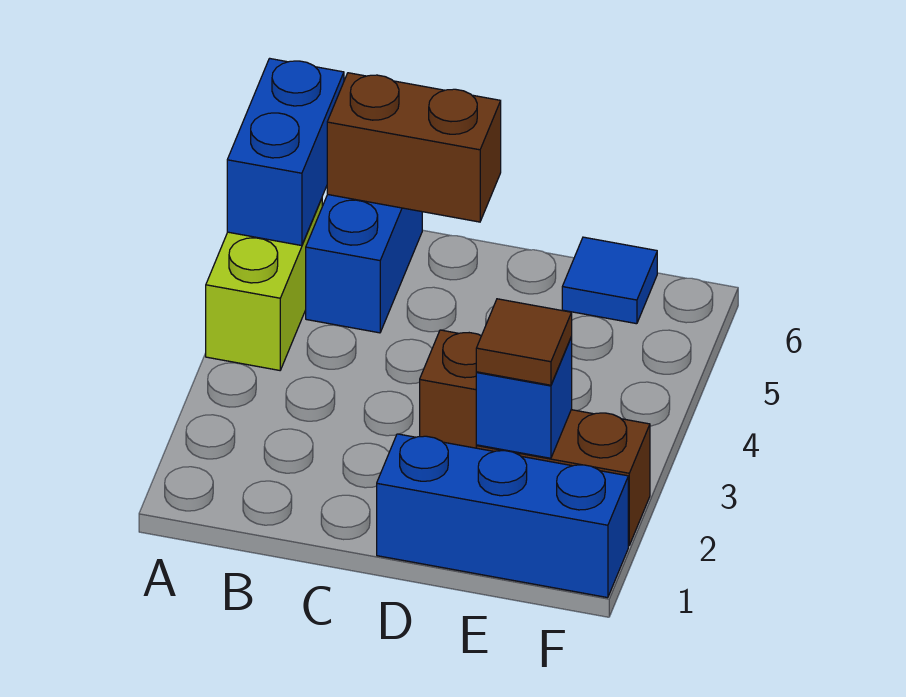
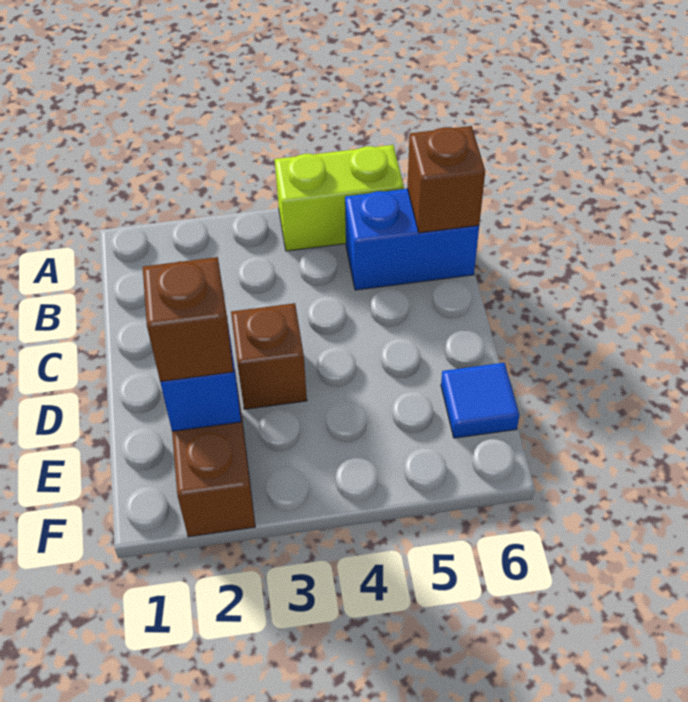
blue 1x2 brick [227,58,344,246] -> none
brown 1x2 brick [327,73,501,222] -> brown 1x1 brick [407,126,485,233]
blue 1x3 brick [377,434,628,598] -> none
brown 1x1 tile [476,299,572,385] -> brown 1x1 brick [143,257,233,382]

